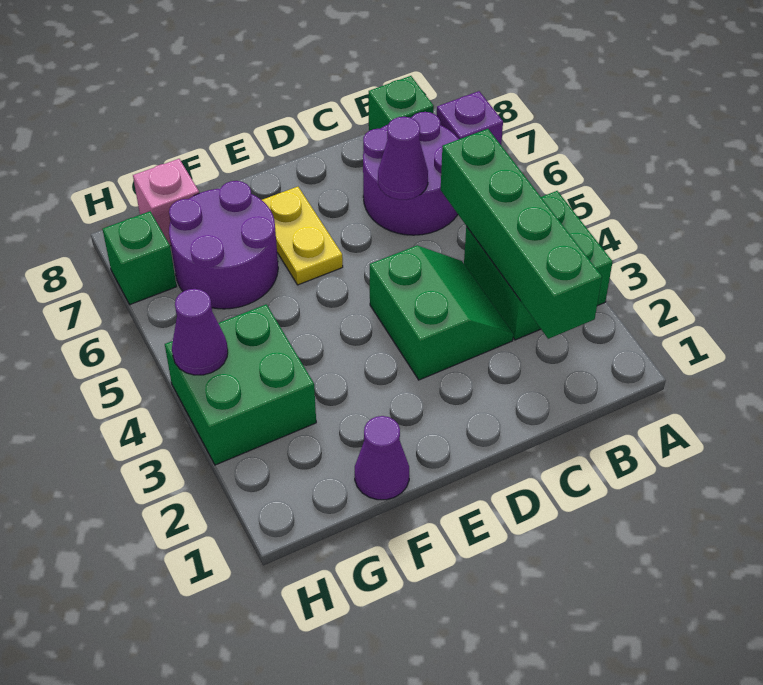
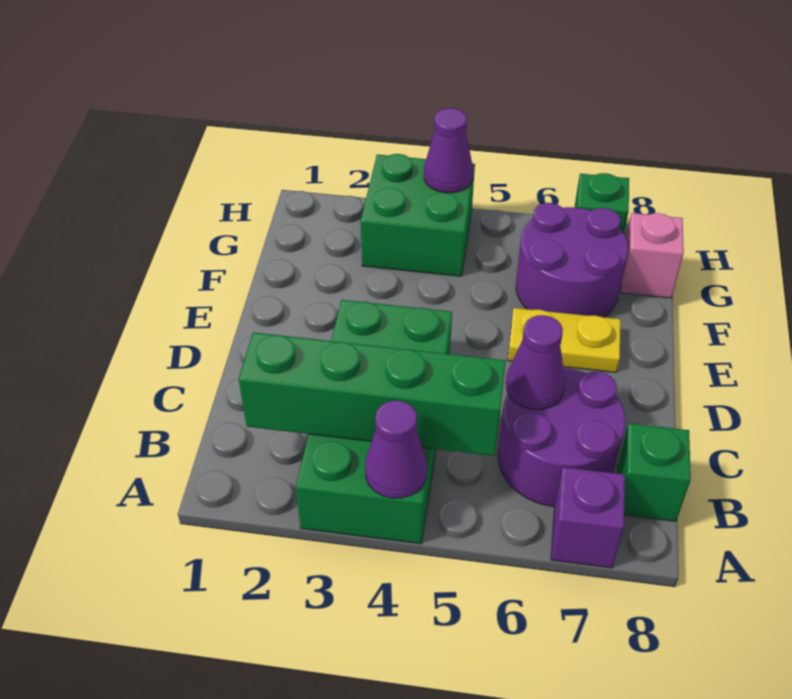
purple 1x1 cone [355,416,409,500] -> purple 1x1 cone moved to [365,401,427,498]

